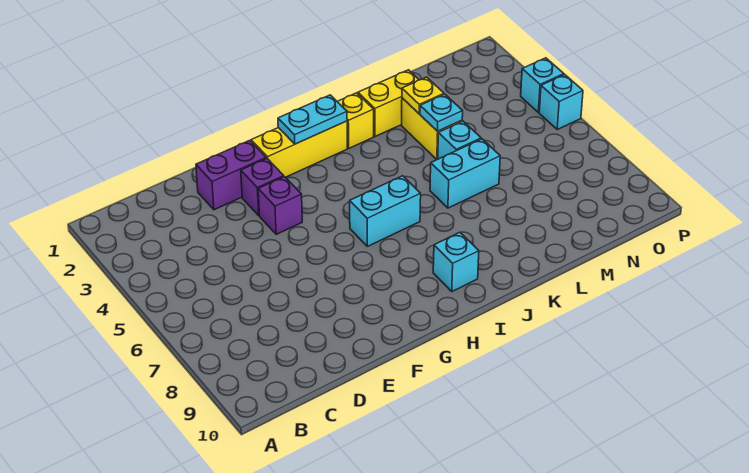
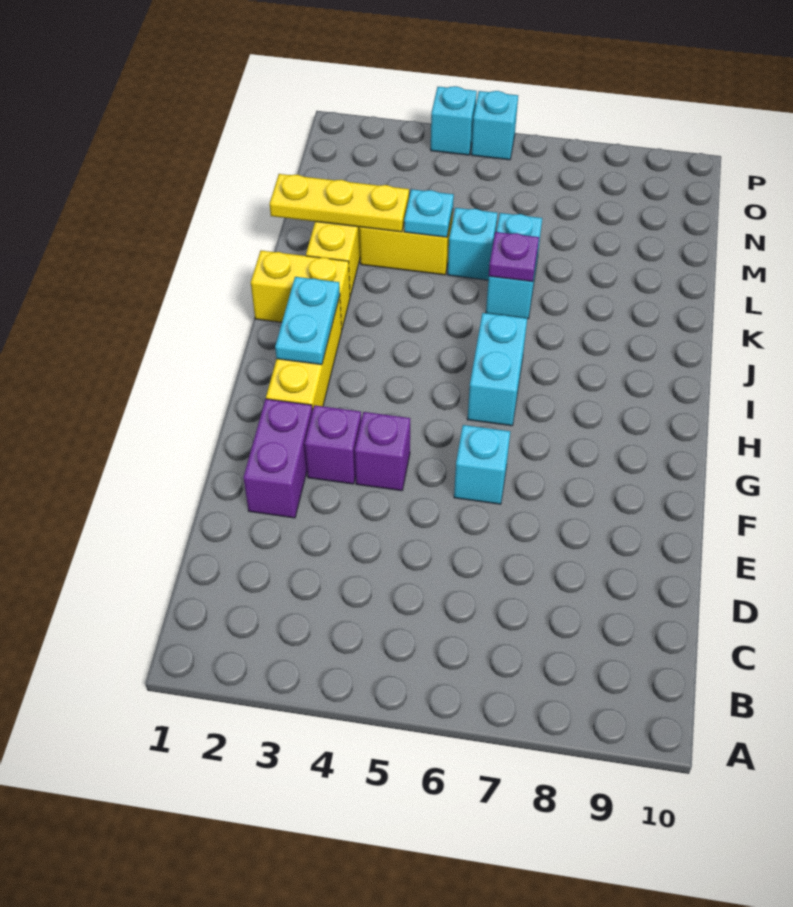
cyan 1x1 brick [433,232,479,291] -> cyan 1x1 brick moved to [454,425,510,504]
yellow 1x1 brick [337,93,374,148] -> yellow 1x2 brick [251,251,350,329]
none -> purple 1x1 plate [489,232,539,282]
yellow 1x1 plate [402,77,444,114] -> yellow 1x3 plate [270,174,409,232]

